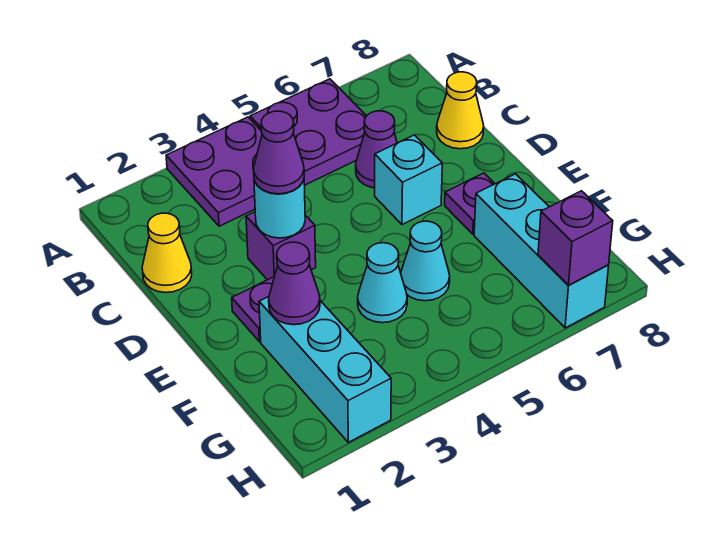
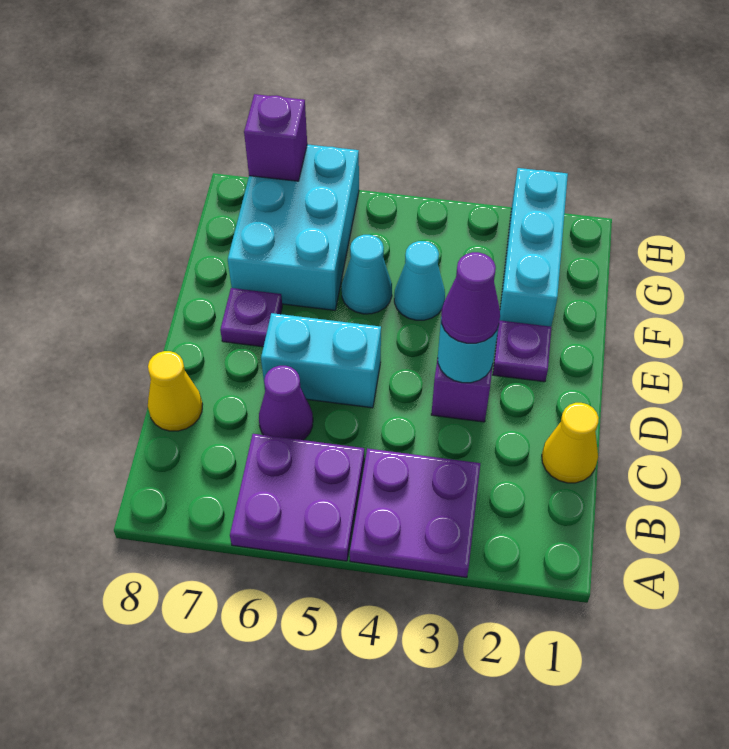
cyan 1x1 brick [375,135,442,225] -> cyan 1x2 brick [261,313,381,408]
purple 1x1 cone [269,242,320,325] -> none
cyan 1x3 brick [474,174,609,328] -> cyan 2x3 brick [228,144,359,310]

